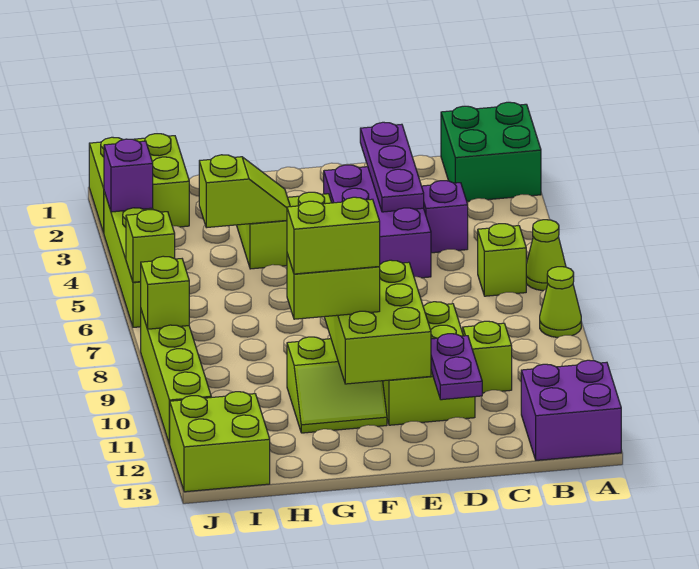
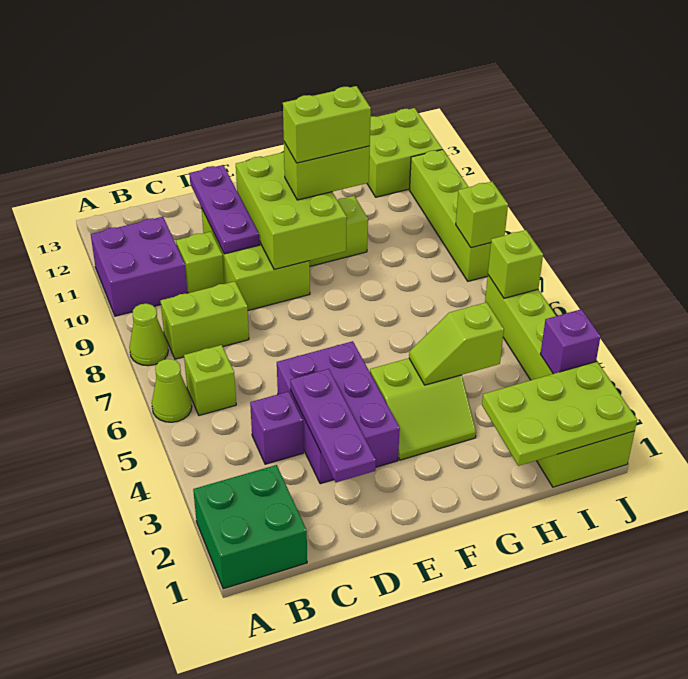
purple 2x2 brick [521,360,621,460] -> purple 2x2 brick moved to [91,217,187,316]
none -> lime 1x2 brick [160,281,249,359]
purple 1x2 plate [431,334,482,400] -> purple 1x3 plate [189,165,260,254]
none -> lime 2x3 plate [482,361,637,466]

